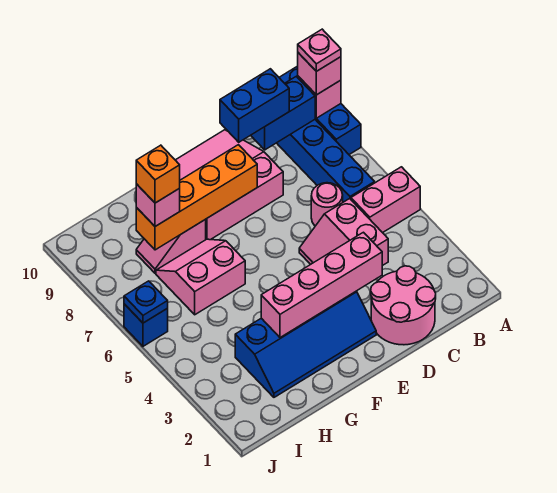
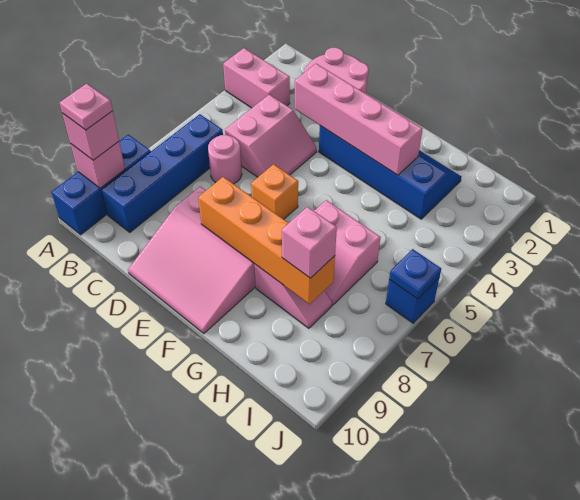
pink 1x2 brick [351,167,420,233] -> pink 1x2 brick moved to [223,48,290,108]
blue 1x2 brick [251,76,315,150] -> none
blue 1x2 brick [220,69,289,142] -> none
orange 1x1 brick [136,145,180,203] -> orange 1x1 brick moved to [251,164,298,219]

